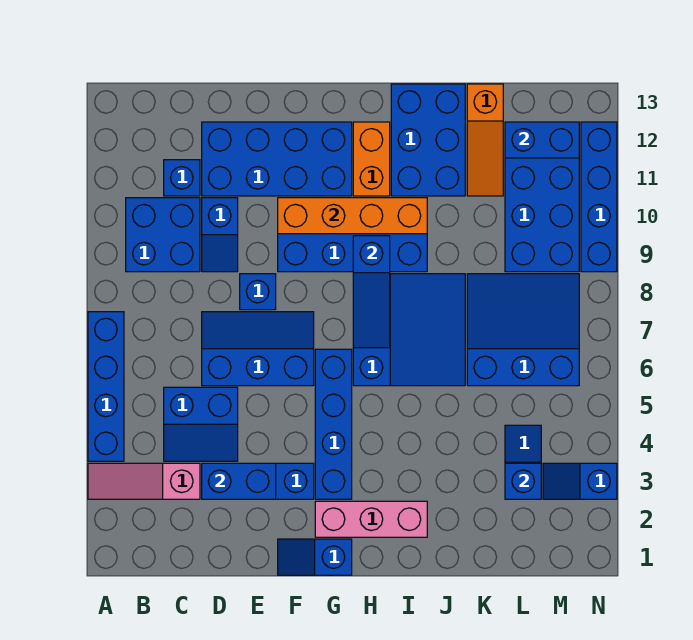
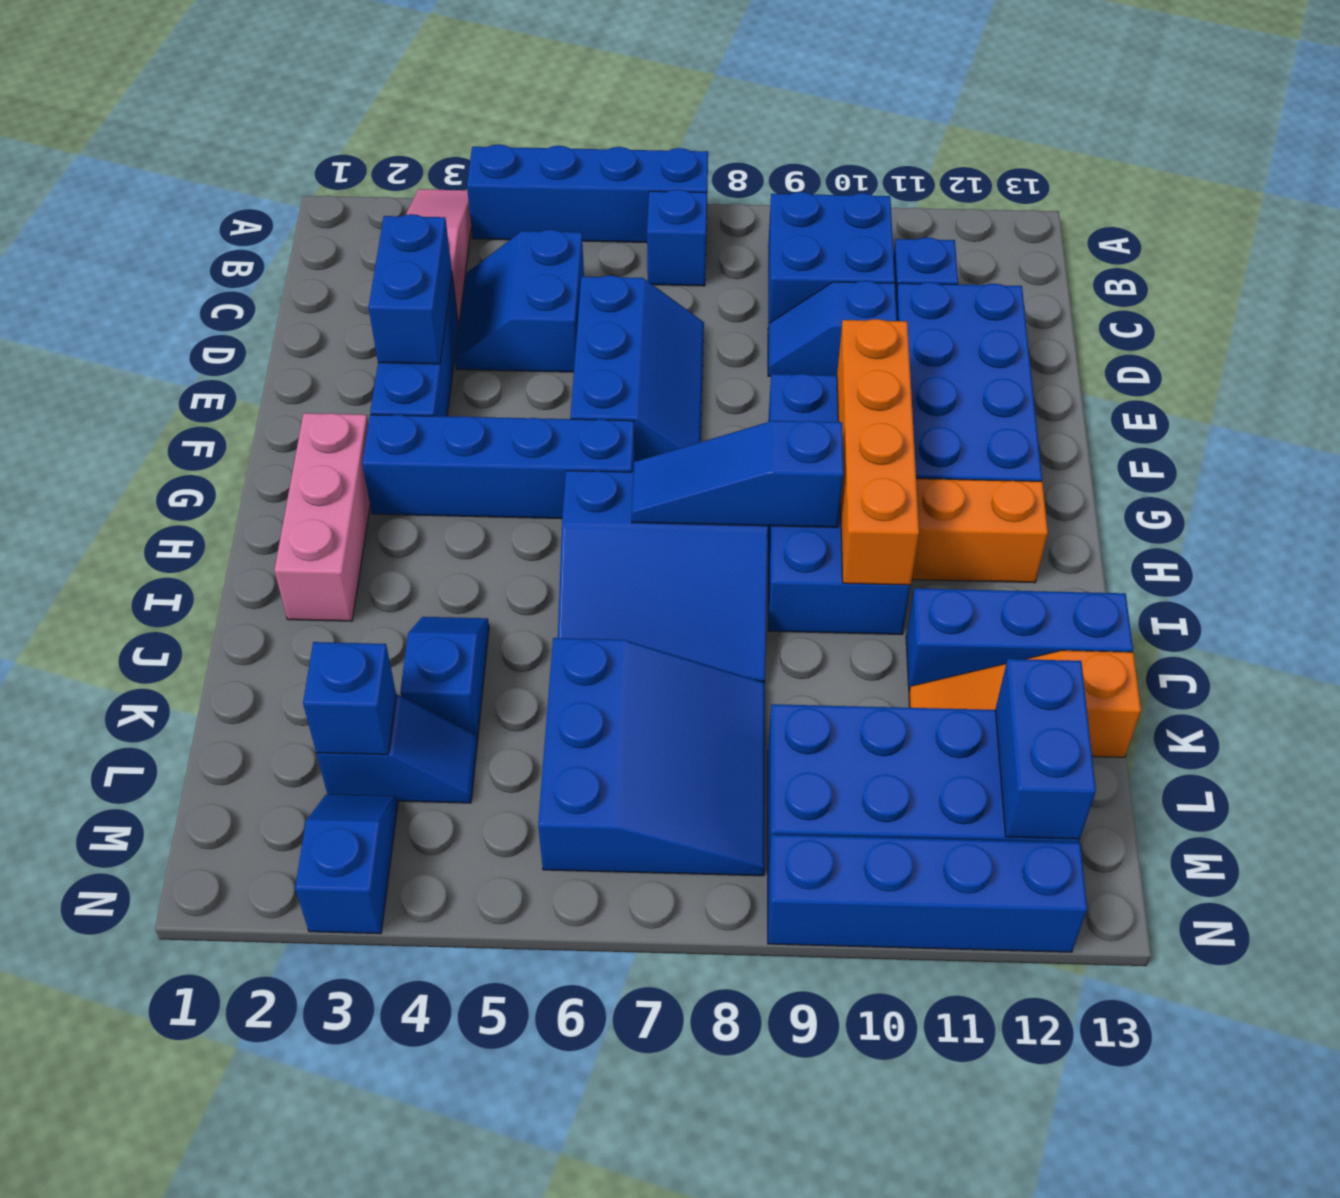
blue 1x1 brick [240,274,276,310] -> blue 1x1 brick moved to [647,189,707,286]
blue 1x2 slope [278,539,352,575] -> blue 1x2 slope moved to [400,617,489,741]
blue 2x3 brick [391,84,465,196] -> blue 1x3 brick [906,588,1133,692]

